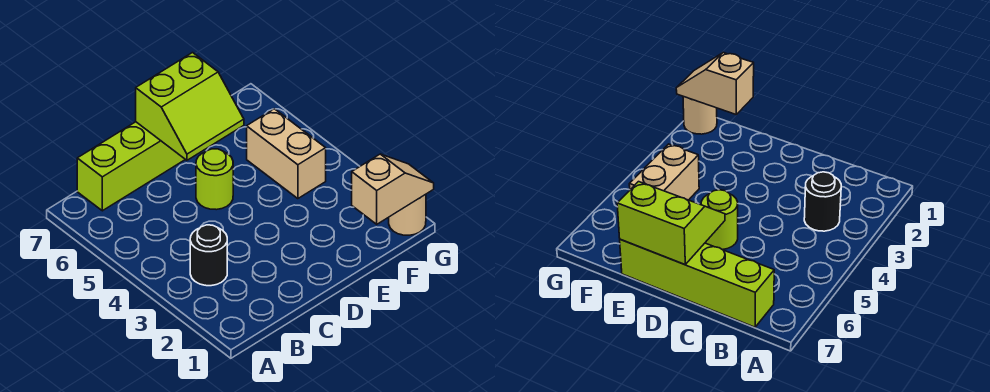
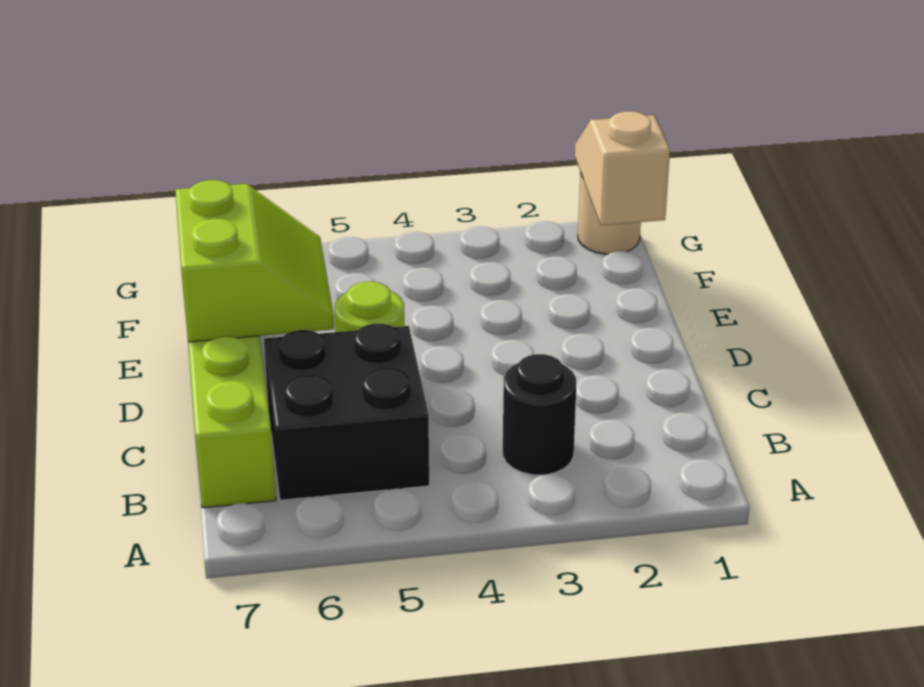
none -> black 2x2 brick [264,324,429,500]
tan 1x2 brick [247,109,326,199] -> none

